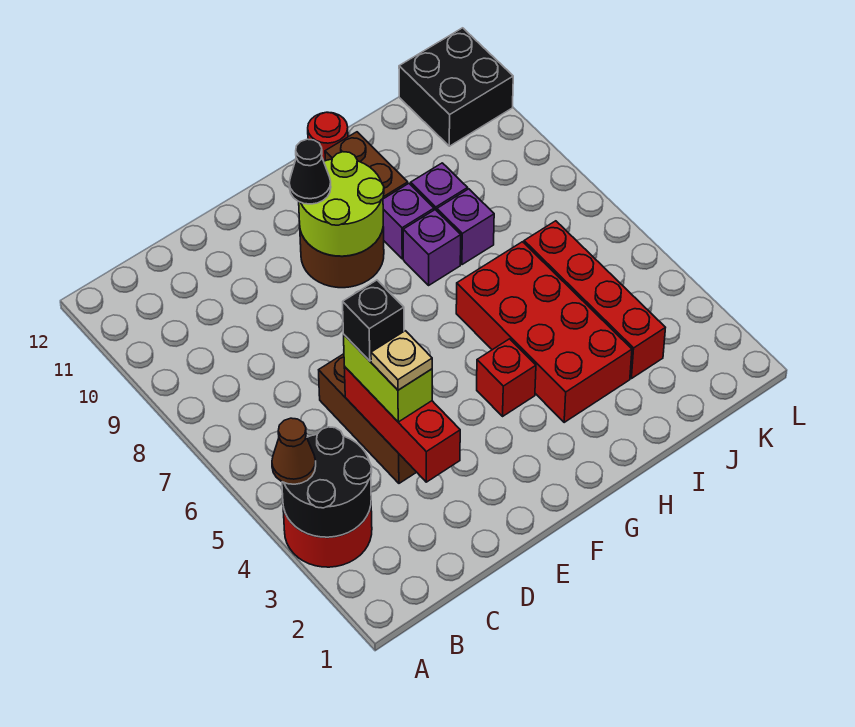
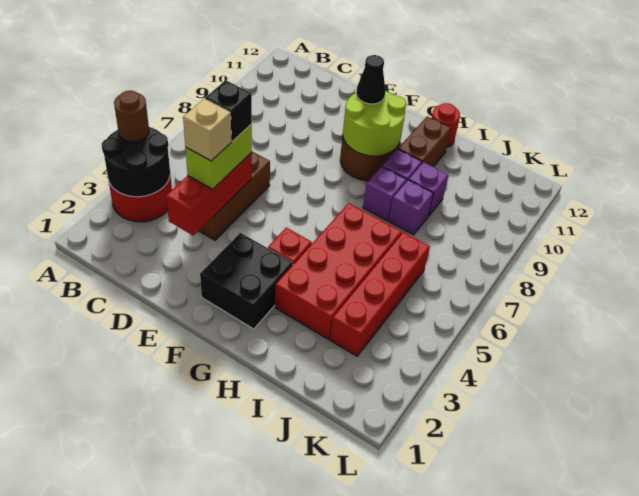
brown 1x1 cone [272,418,316,484] -> brown 1x1 round brick [114,91,149,142]
tan 1x1 plate [371,331,432,390] -> tan 1x1 brick [183,99,231,161]
black 2x2 brick [399,28,513,146] -> black 2x2 brick moved to [200,233,293,329]

